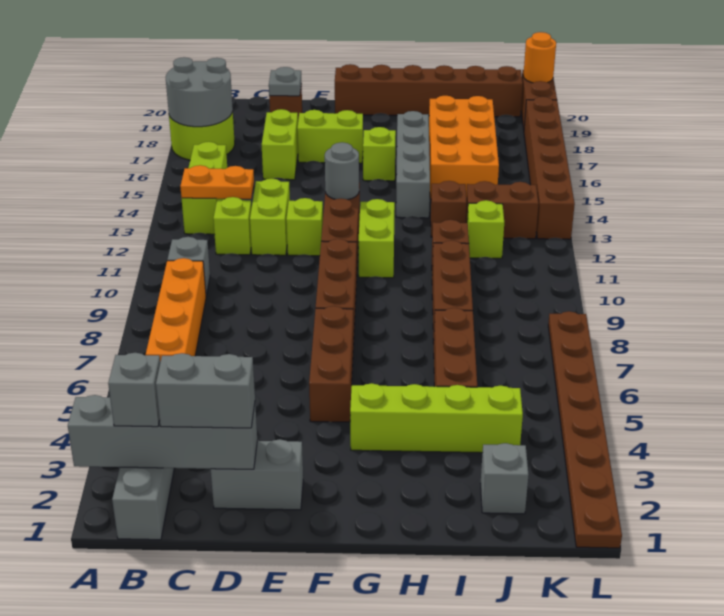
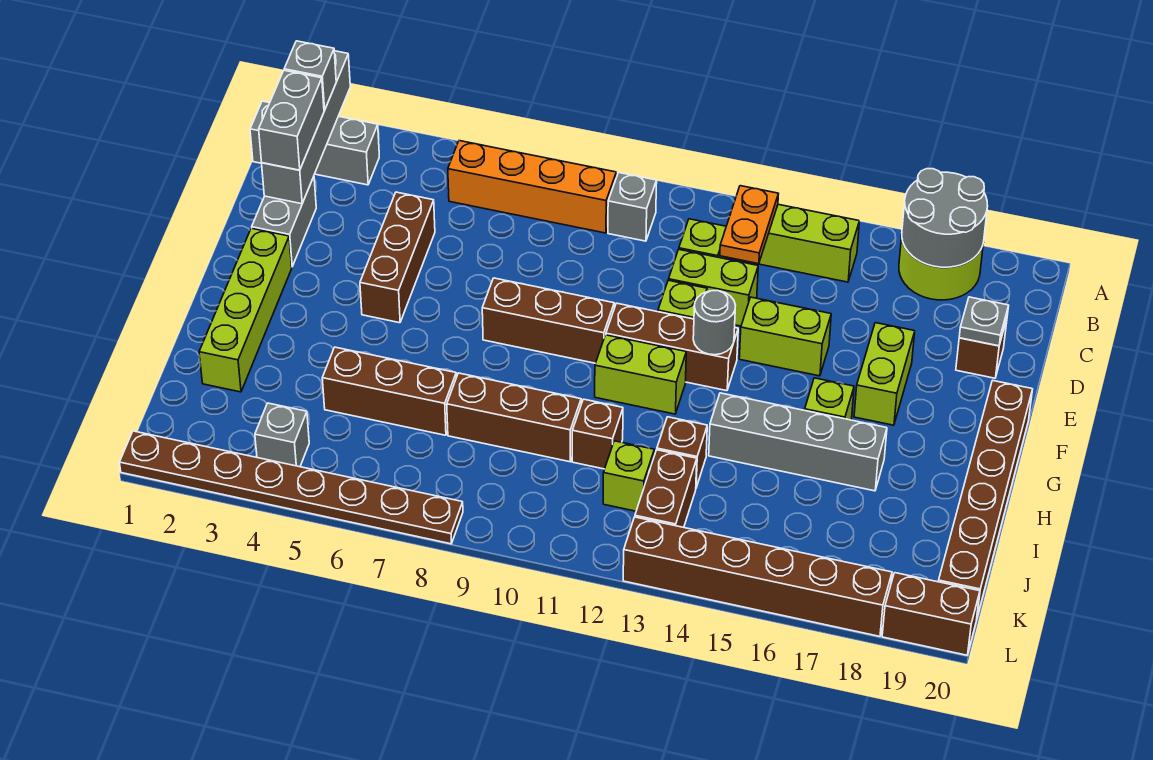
lime 1x2 brick [262,109,298,180] -> lime 1x2 brick moved to [739,297,831,376]
brown 1x3 brick [309,306,353,422] -> brown 1x3 brick turned to [360,192,435,323]
lime 1x4 brick [350,383,523,453] -> lime 1x4 brick moved to [199,228,292,392]
orange 2x4 brick [429,96,499,199] -> none
grey 1x1 brick [481,443,529,514] -> grey 1x1 brick moved to [255,403,309,467]
orange 1x1 round brick [523,32,556,83] -> none

